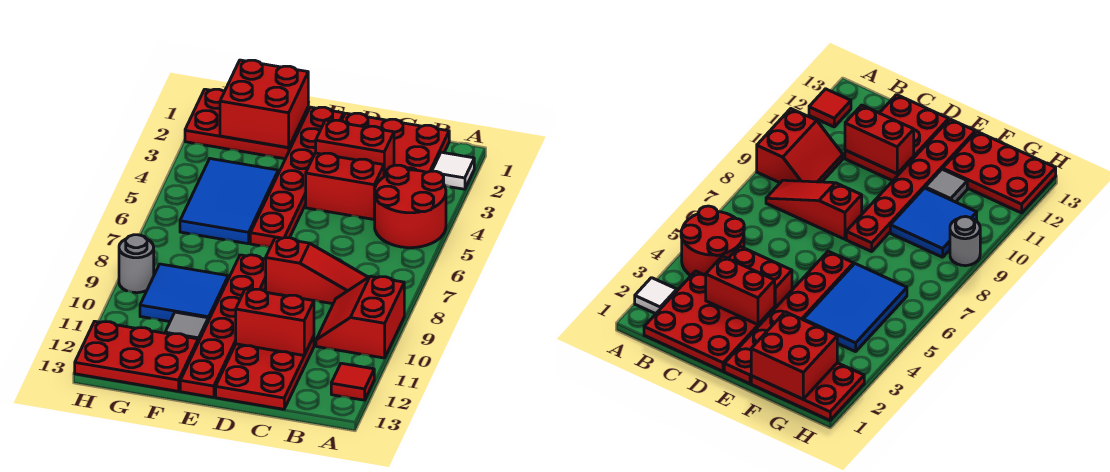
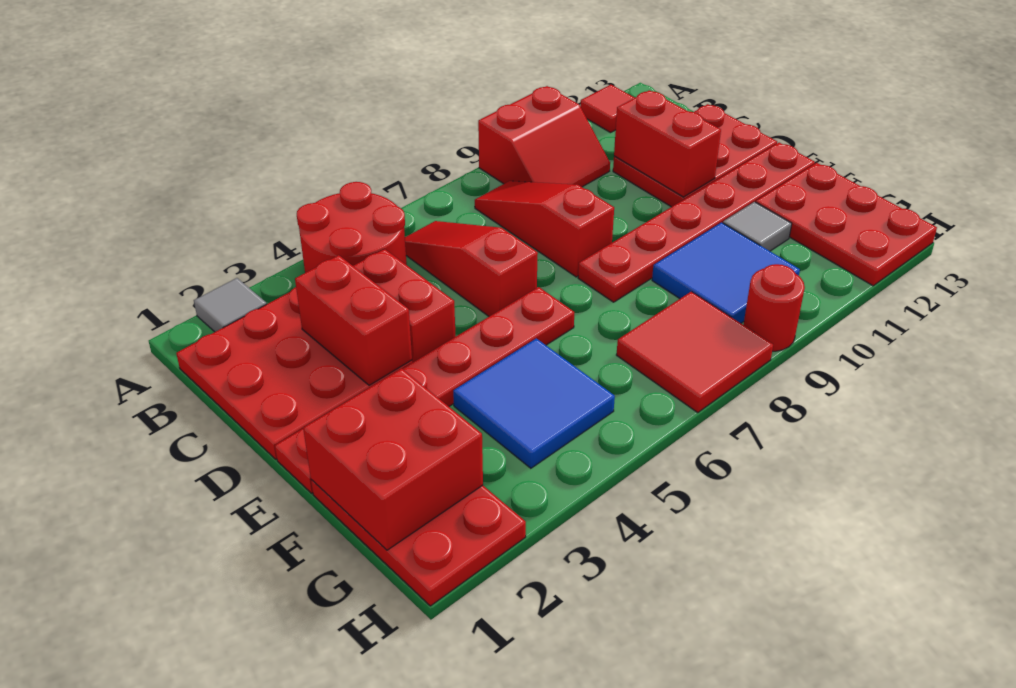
white 1x1 tile [432,152,474,189] -> grey 1x1 tile [194,278,266,332]
none -> red 1x3 slope [405,221,538,316]
blue 2x3 tile [180,159,278,244] -> blue 2x2 tile [453,338,615,468]
none -> red 2x2 tile [617,292,773,413]
grey 1x1 round brick [119,235,154,293] -> red 1x1 round brick [743,264,805,351]

